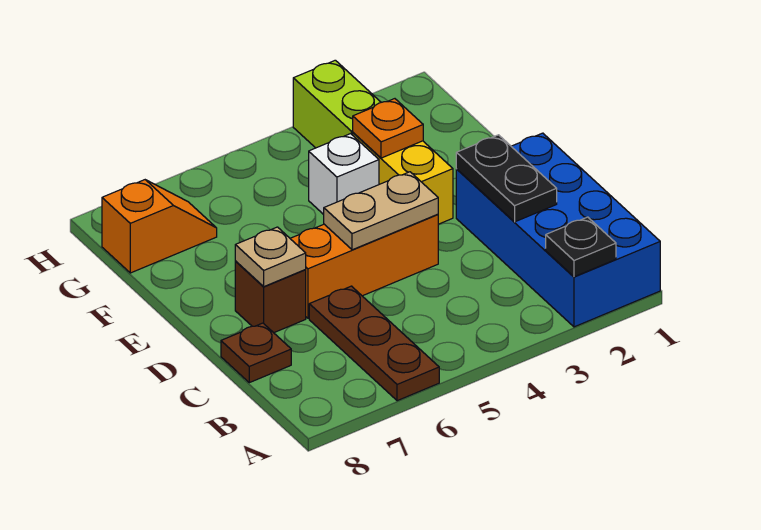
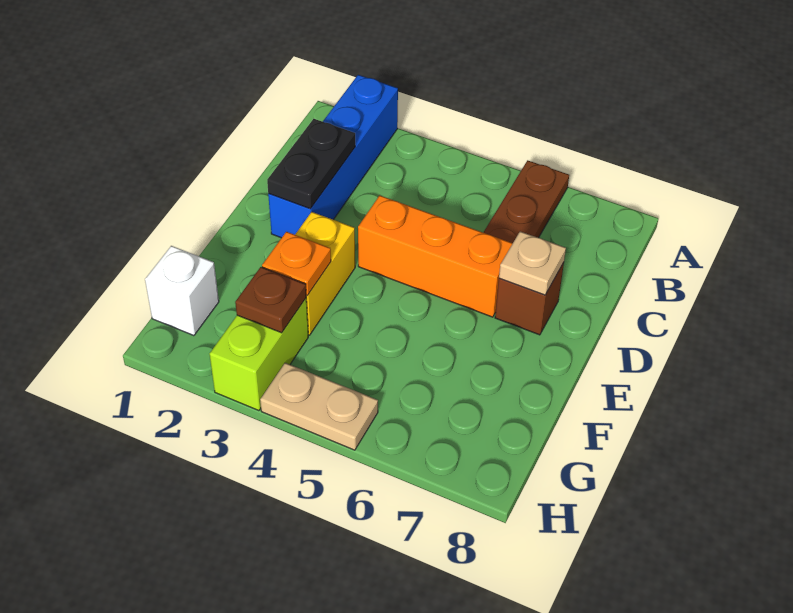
blue 2x4 brick [456,133,660,327] -> blue 1x4 brick [268,75,398,238]
black 1x1 plate [546,217,616,277] -> none
brown 1x1 plate [221,323,291,383] -> brown 1x1 plate moved to [235,267,306,333]
tan 1x2 plate [324,172,438,250] -> tan 1x2 plate moved to [260,363,378,450]
white 1x1 brick [309,134,379,214] -> white 1x1 brick moved to [145,246,219,336]
orange 1x2 slope [102,180,217,273] -> none

